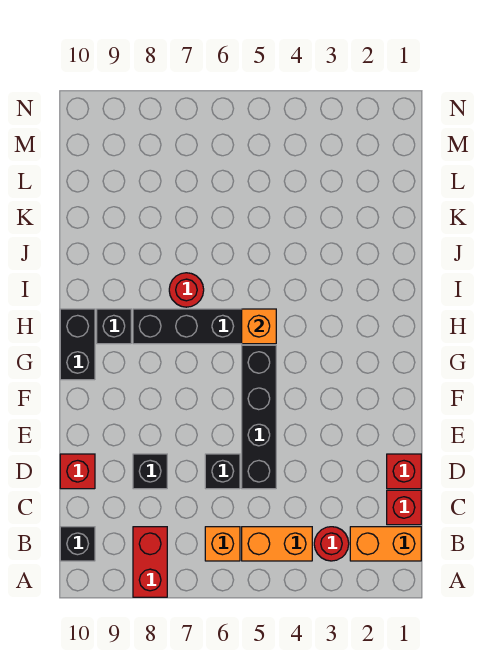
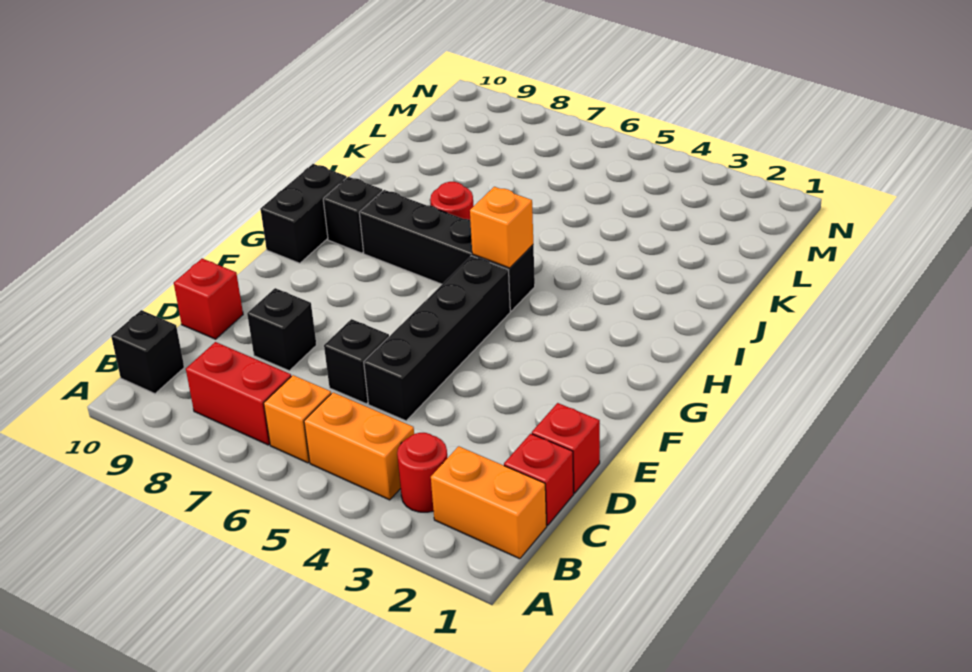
red 1x2 brick [133,527,167,597] -> red 1x2 brick turned to [186,342,291,445]

